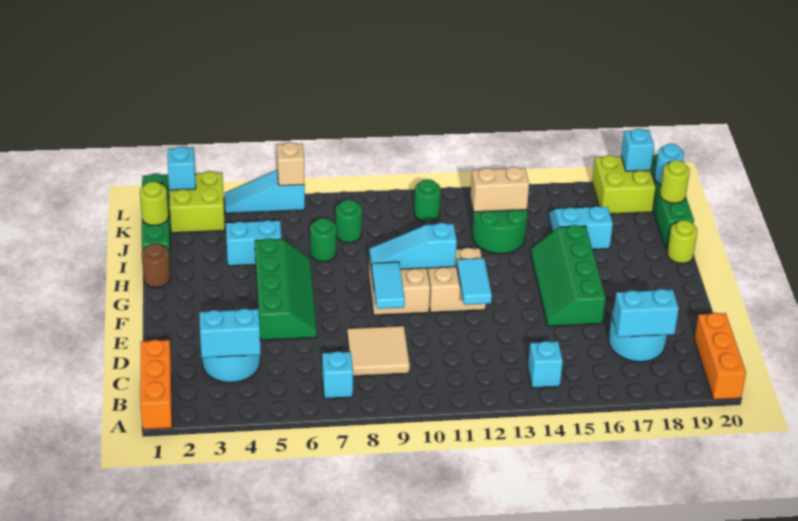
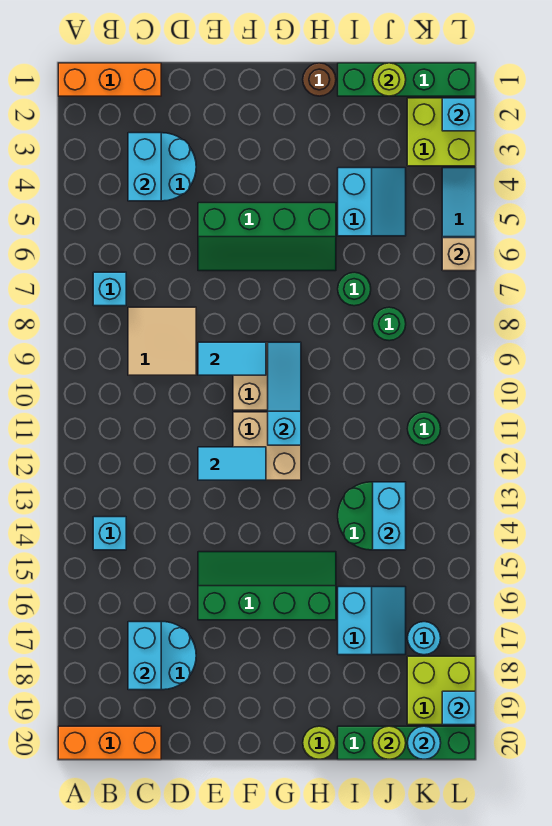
tan 1x2 brick [471,167,529,212] -> cyan 1x2 brick [373,482,406,550]
none -> cyan 1x1 round brick [407,622,441,655]

